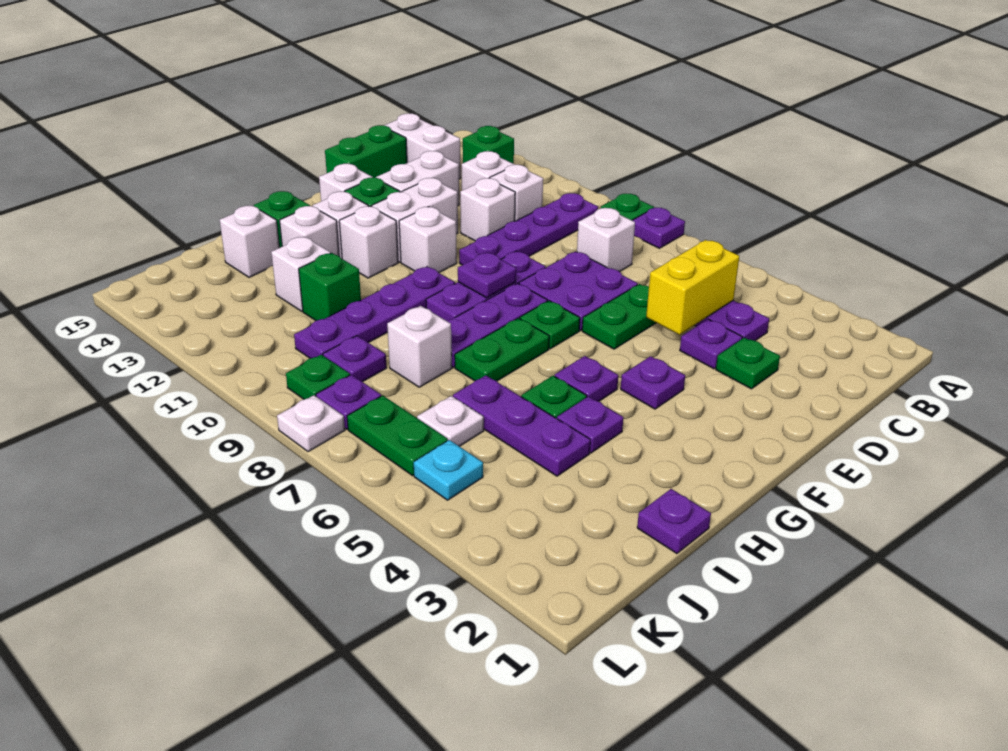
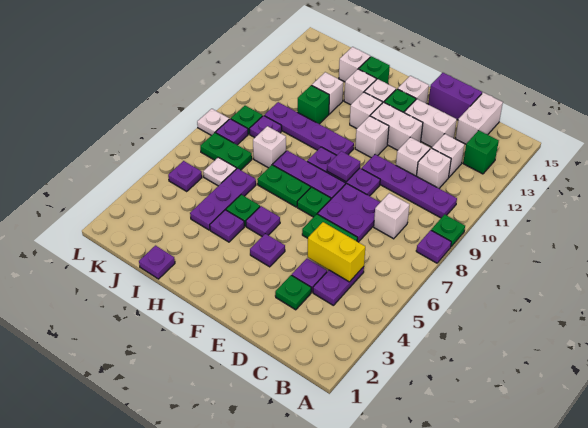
green 1x2 brick [325,125,407,178] -> purple 1x2 brick [428,73,482,120]
cyan 1x1 plate [414,440,483,500] -> purple 1x1 plate [168,161,202,192]
green 1x2 plate [347,395,448,476] -> green 1x2 plate turned to [200,133,252,170]

